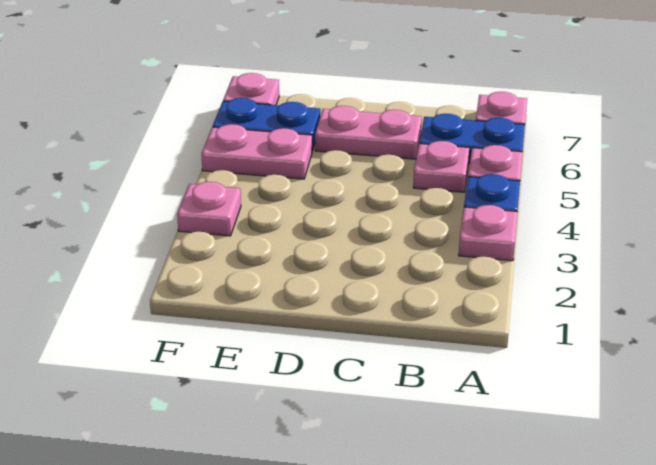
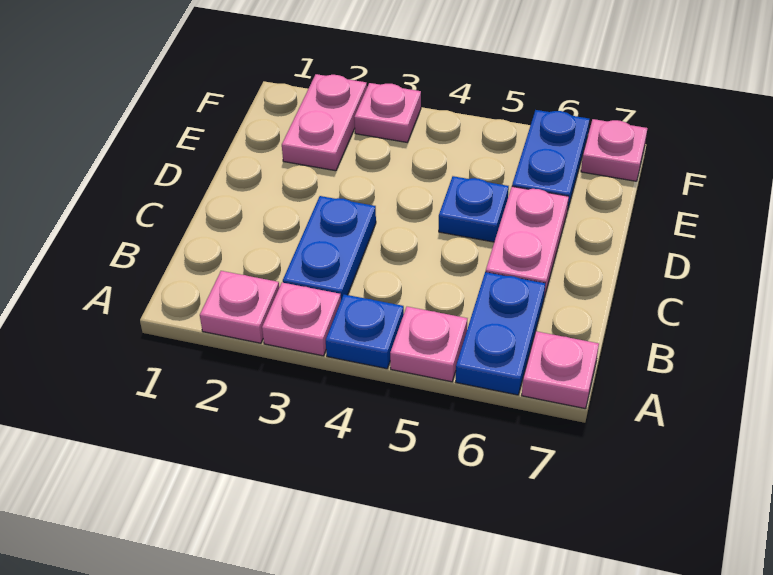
none -> blue 1x2 plate [283,196,376,300]
pink 1x1 plate [413,141,469,192] -> pink 1x1 plate moved to [200,271,279,343]
none -> blue 1x1 plate [439,176,509,242]
pink 1x2 plate [201,124,312,179] -> pink 1x2 plate moved to [282,74,367,171]

